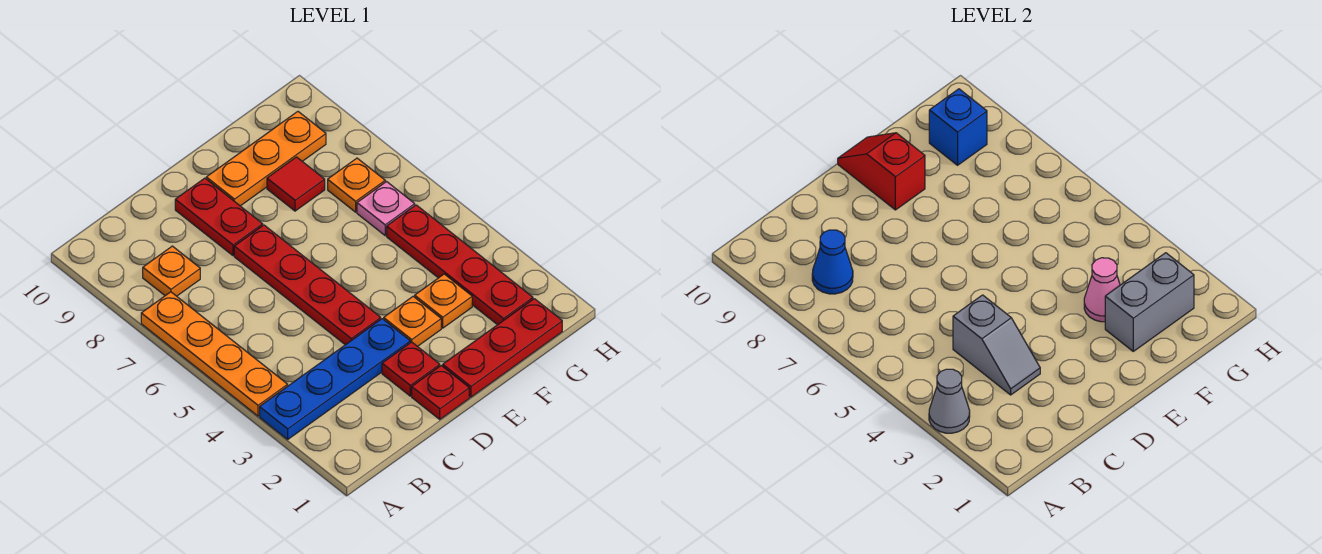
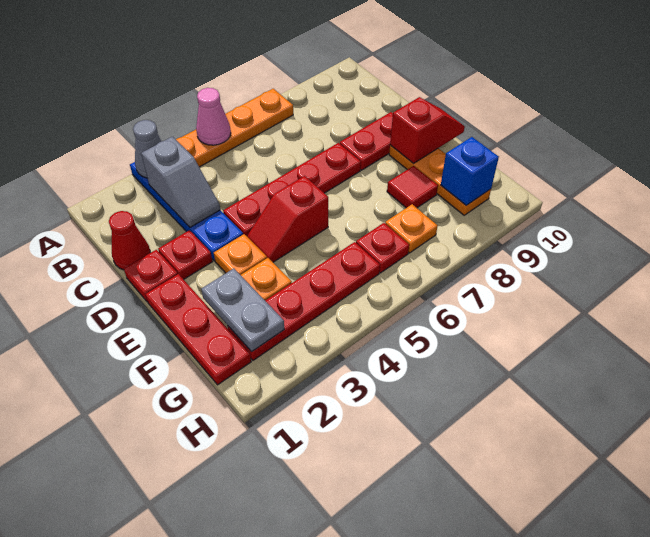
orange 1x1 plate [143,246,200,296] -> none
blue 1x1 cone [812,230,853,294] -> none
none -> red 1x1 cone [109,211,150,270]
grey 1x2 slope [953,295,1040,395] -> grey 1x2 slope turned to [141,137,220,227]
none -> red 1x2 slope [247,176,328,262]
grey 1x2 brick [1105,253,1194,351] -> grey 1x2 plate [201,268,284,352]
pink 1x1 cone [1084,258,1120,322] -> pink 1x1 cone moved to [196,88,231,145]
pink 1x1 plate [357,182,415,235] -> red 1x1 plate [356,223,409,273]

